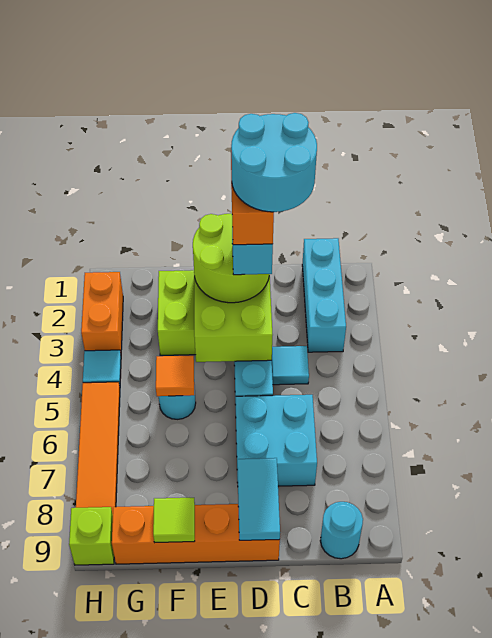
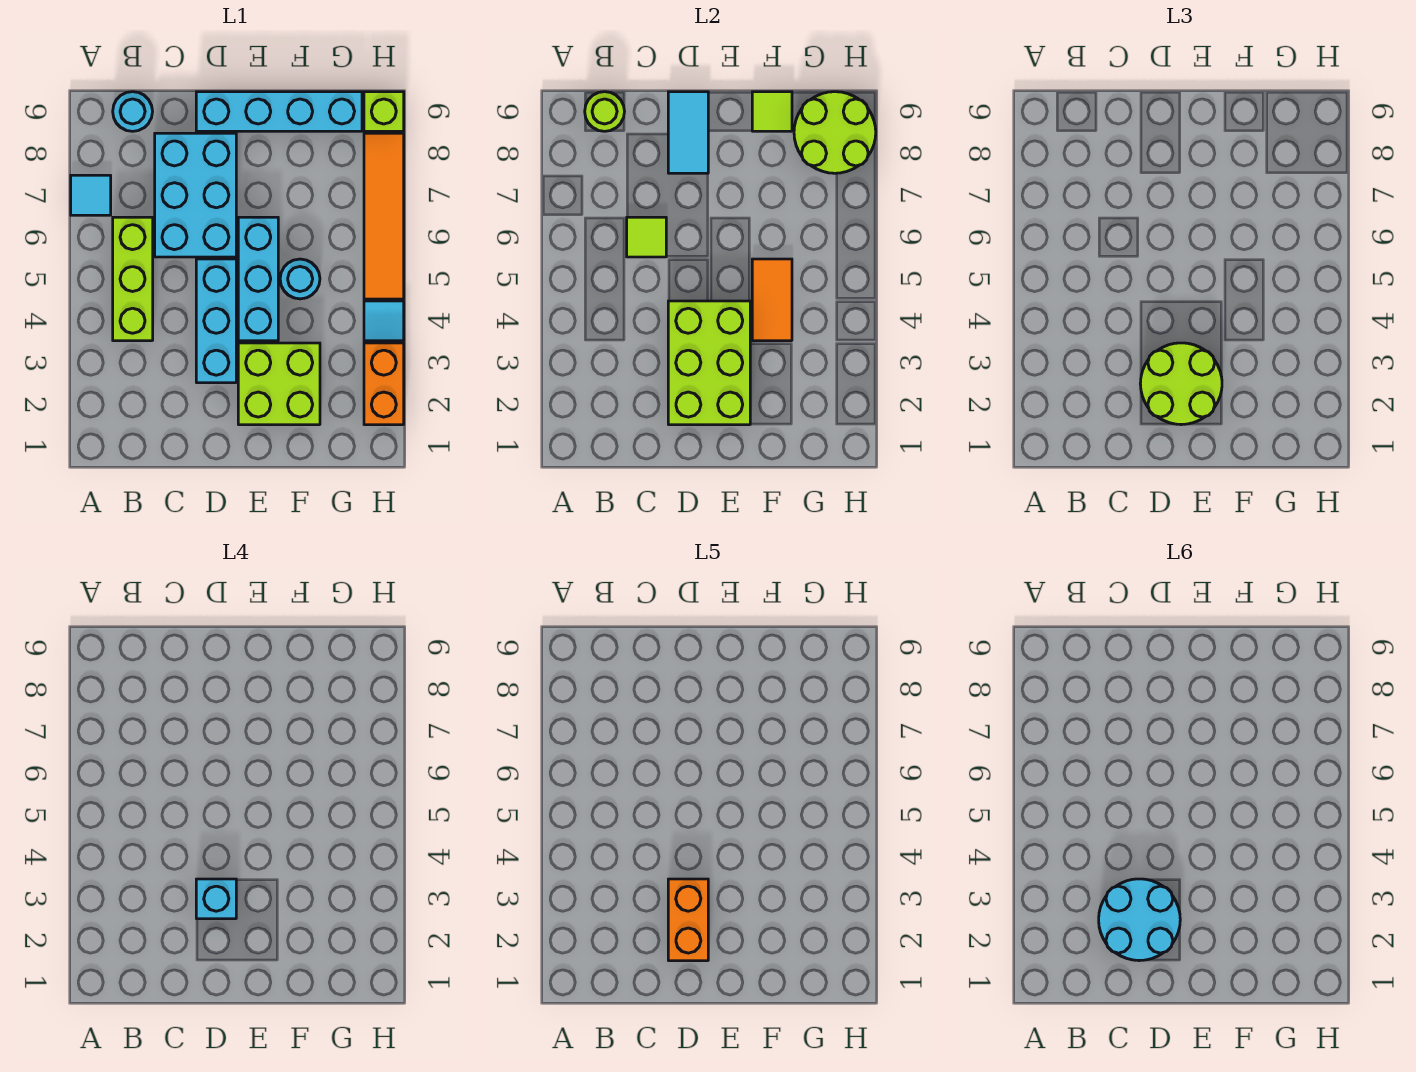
cyan 1x3 brick [302,238,346,352] -> cyan 1x3 brick moved to [238,217,278,341]
none -> lime 1x3 brick [113,217,153,341]
none -> lime 1x1 round brick [585,92,625,131]
cyan 1x1 tile [272,346,309,385] -> cyan 1x1 tile moved to [71,175,111,215]
cyan 2x2 brick [236,395,317,486] -> cyan 2x3 brick [155,133,236,257]
none -> lime 1x1 tile [627,217,666,257]
orange 1x4 brick [112,504,280,564] -> cyan 1x4 brick [196,92,362,131]
orange 1x1 tile [156,356,194,396] -> orange 1x2 tile [752,259,792,341]
none -> lime 2x2 round brick [794,92,876,173]

